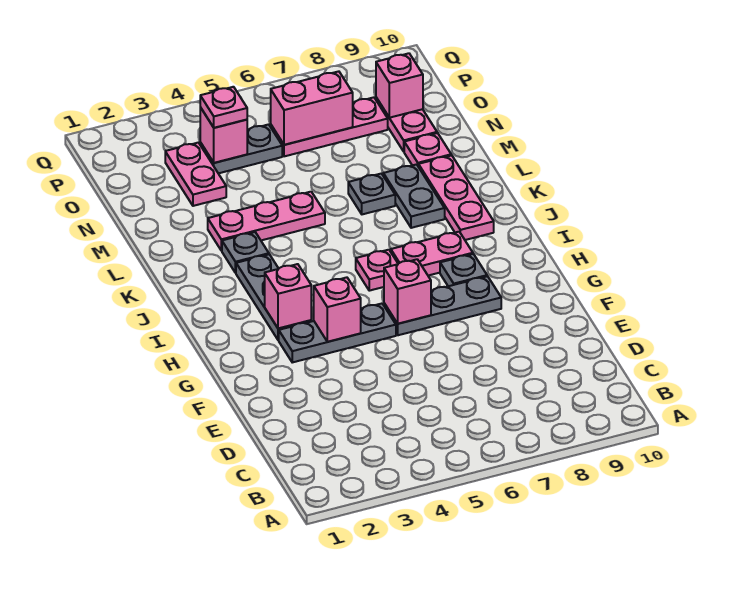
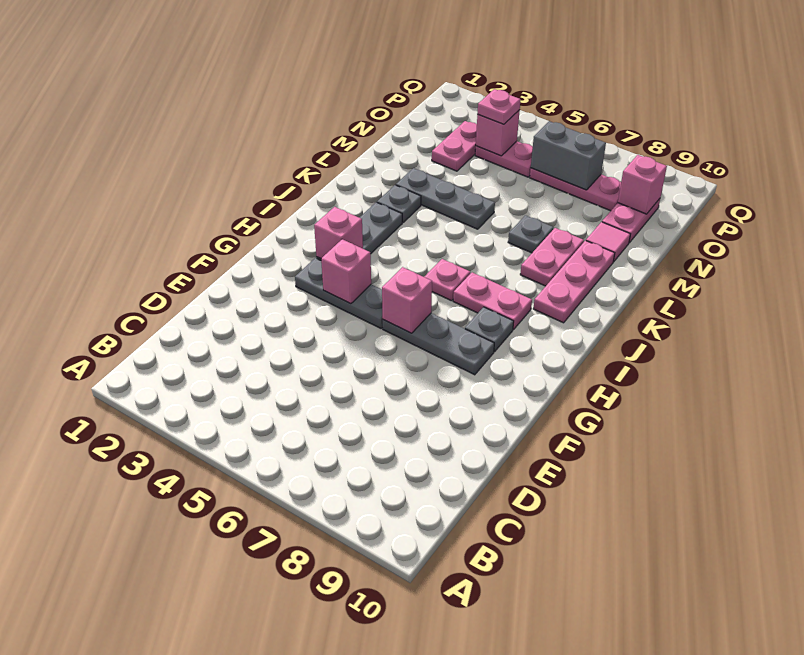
grey 1x2 plate [383,164,445,228] -> pink 1x2 plate [520,228,584,286]
pink 1x3 plate [208,192,325,251] -> grey 1x3 plate [396,168,495,229]
pink 1x1 plate [404,133,451,165] -> pink 1x1 tile [586,222,630,262]
grey 1x2 plate [200,124,282,173] -> pink 1x2 plate [475,141,533,177]
pink 1x2 brick [271,71,353,145] -> grey 1x2 brick [531,121,606,190]

